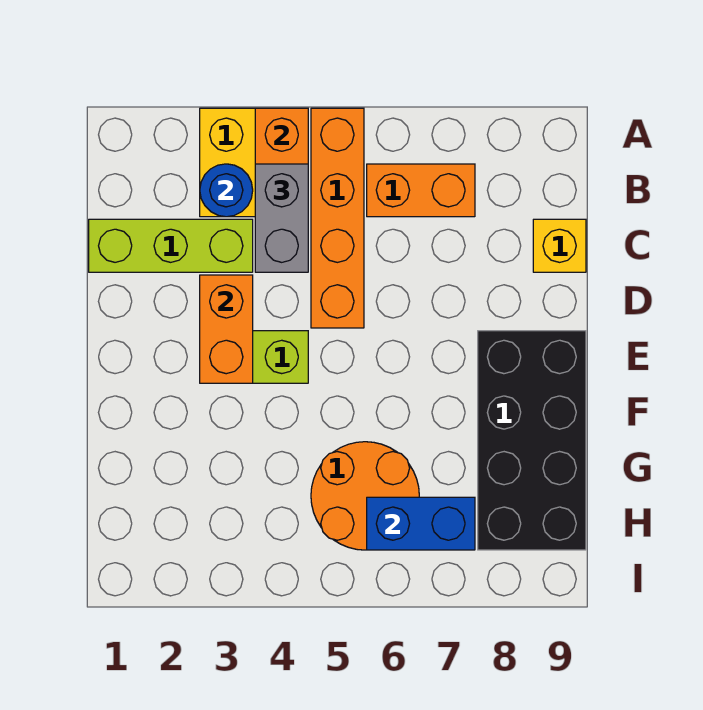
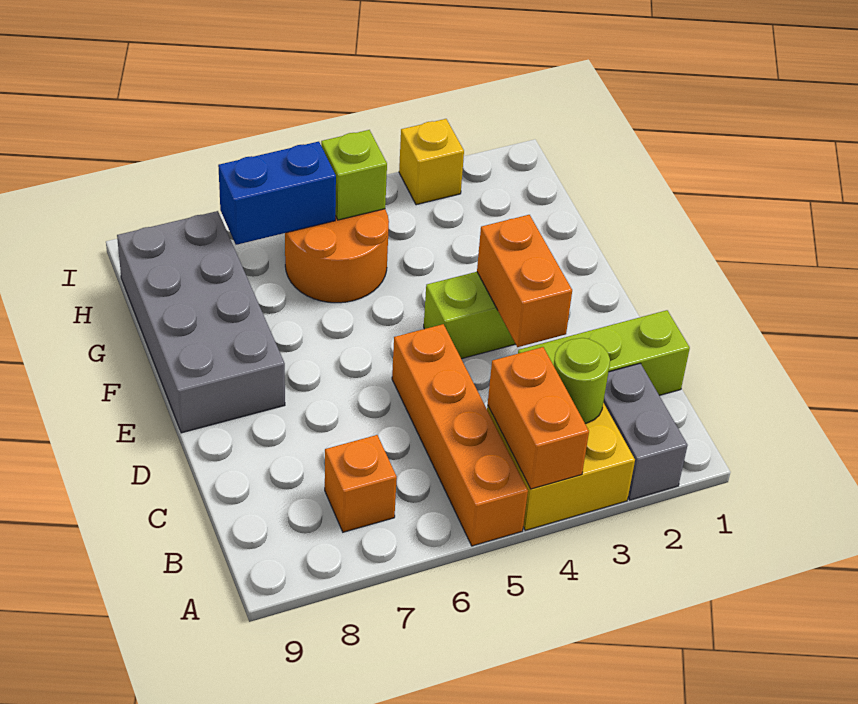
blue 1x1 round brick [200,164,253,217] -> lime 1x1 round brick [554,338,610,423]
grey 1x2 brick [255,164,308,272] -> grey 1x2 brick moved to [603,363,688,500]
orange 1x2 brick [367,164,475,217] -> orange 1x1 brick [325,435,397,532]
yellow 1x1 brick [533,219,586,272] -> yellow 1x1 brick moved to [399,119,464,205]
black 2x4 brick [478,331,586,550] -> grey 2x4 brick [117,211,285,433]
none -> lime 1x1 brick [321,130,387,220]

